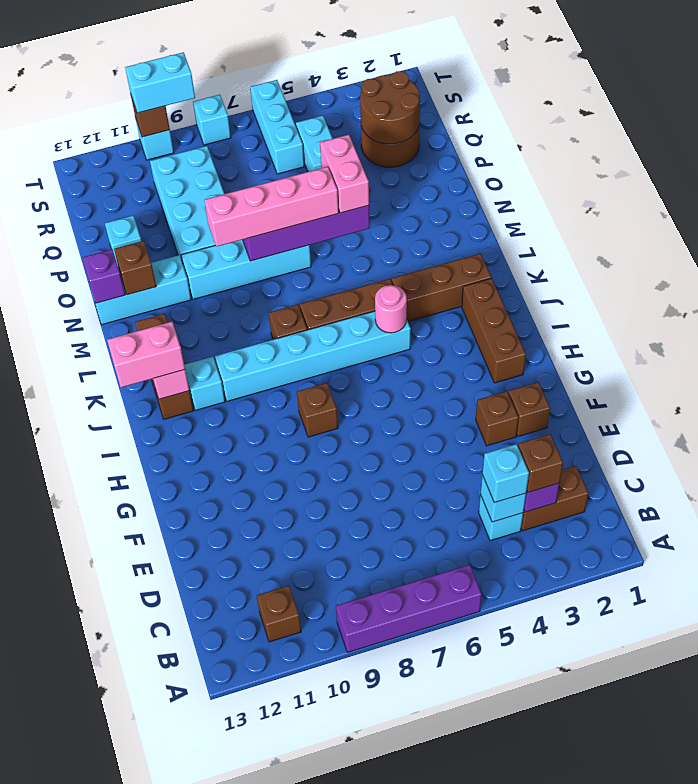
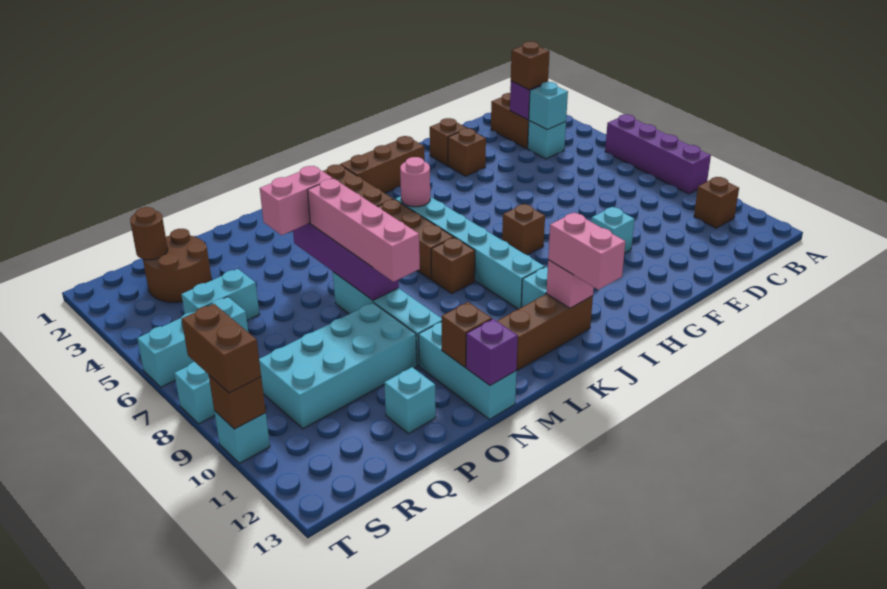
cyan 1x1 brick [482,444,529,503] -> cyan 1x1 brick moved to [592,207,634,253]
brown 2x2 round brick [360,71,420,144] -> brown 1x1 round brick [130,207,168,260]
cyan 1x2 brick [125,52,195,113] -> brown 1x2 brick [182,304,261,393]

